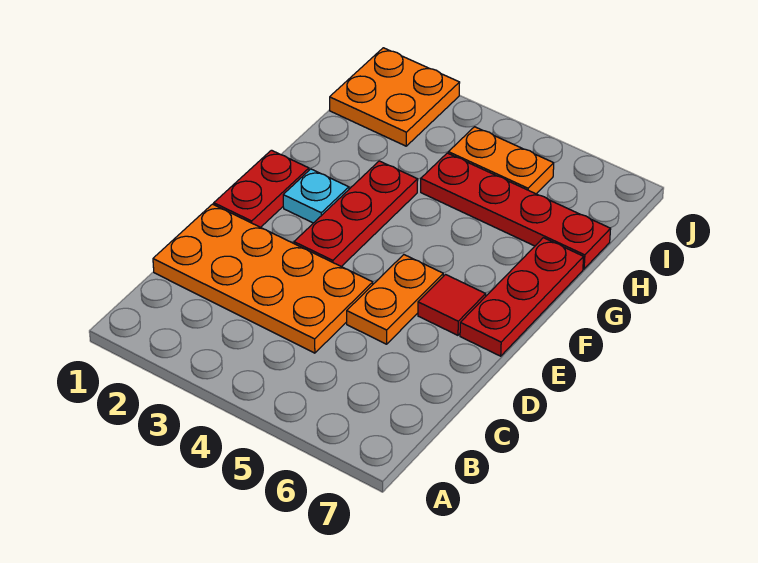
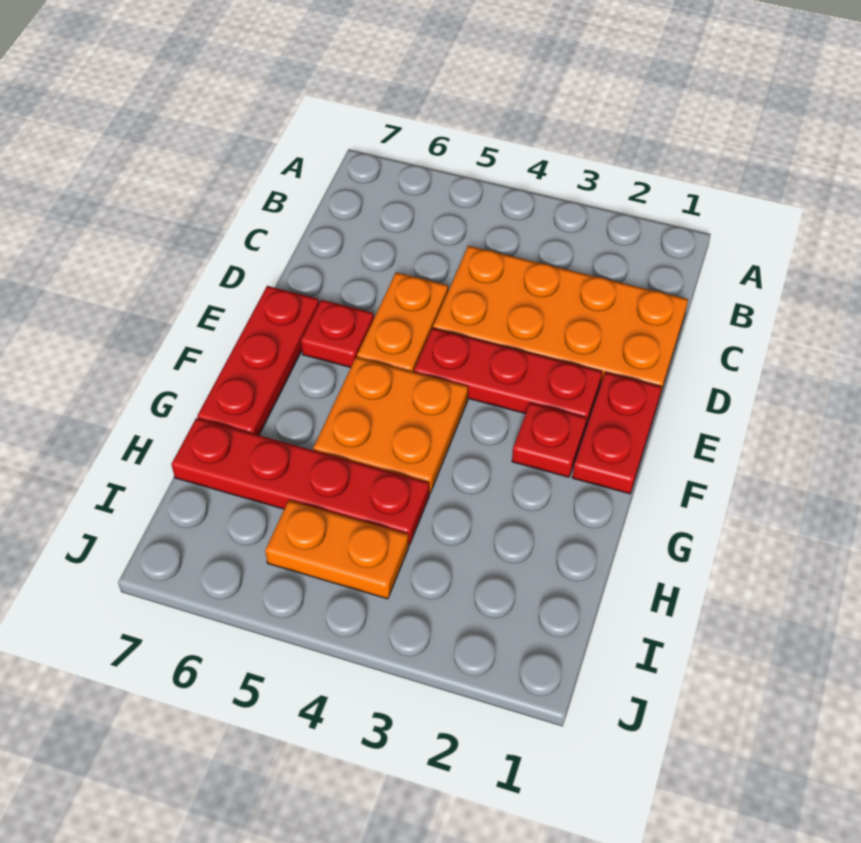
red 1x3 plate [294,161,418,267] -> red 1x3 plate turned to [414,328,602,429]
red 1x1 tile [418,275,486,335] -> red 1x1 plate [301,300,374,368]
cyan 1x1 plate [283,169,349,223] -> red 1x1 plate [512,403,587,477]
orange 2x2 plate [330,48,460,146] -> orange 2x2 plate moved to [313,357,468,494]

